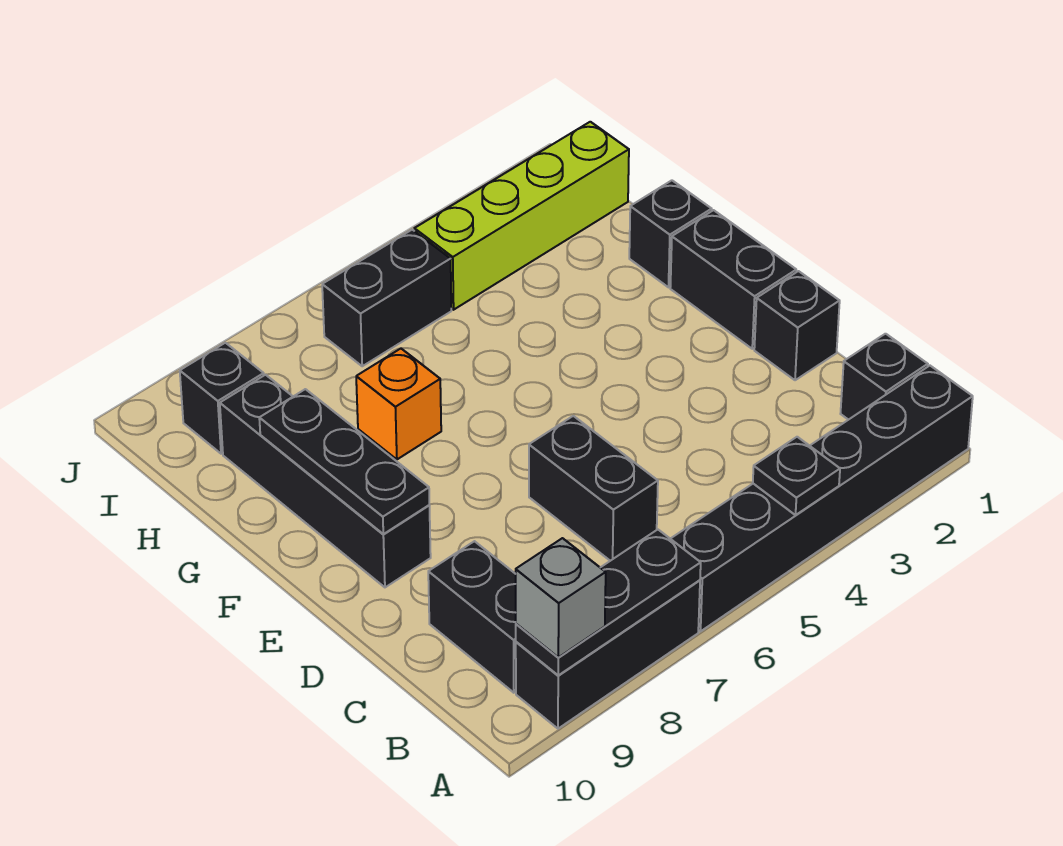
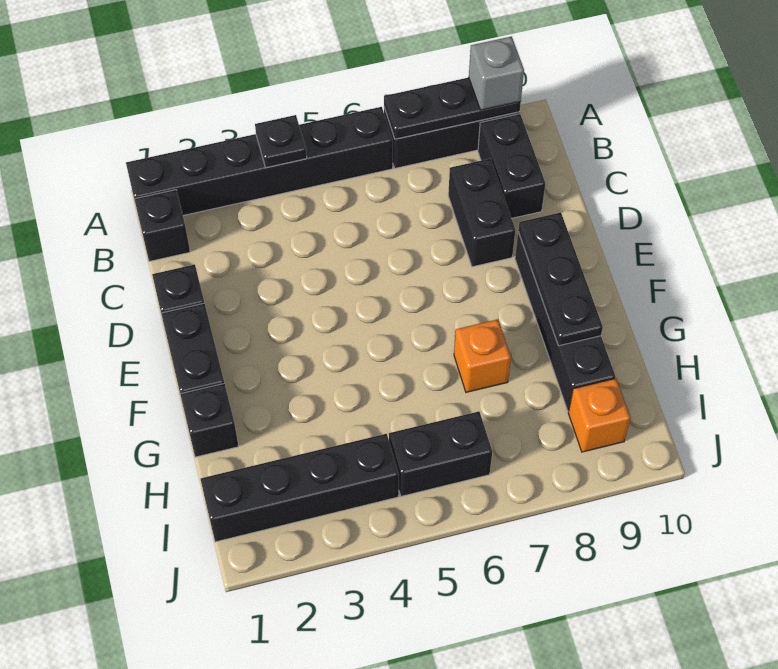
black 1x2 brick [529,416,658,561] -> black 1x2 brick moved to [448,159,515,267]
lime 1x4 brick [414,122,629,310] -> black 1x4 brick [200,434,399,542]
black 1x1 brick [180,343,264,454] -> orange 1x1 brick [568,378,631,452]

